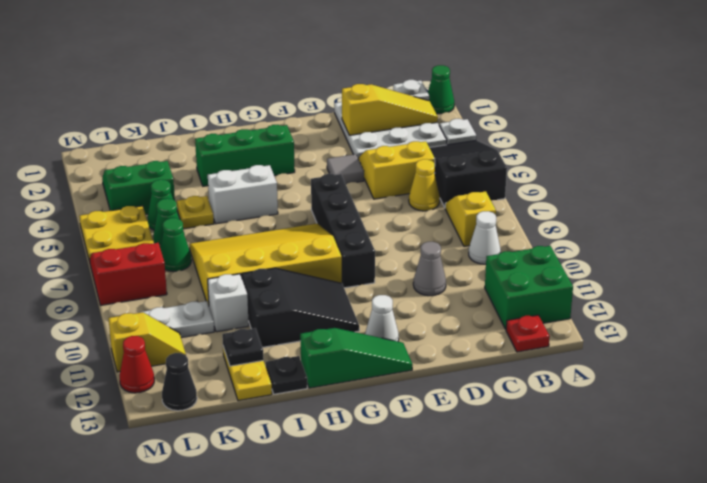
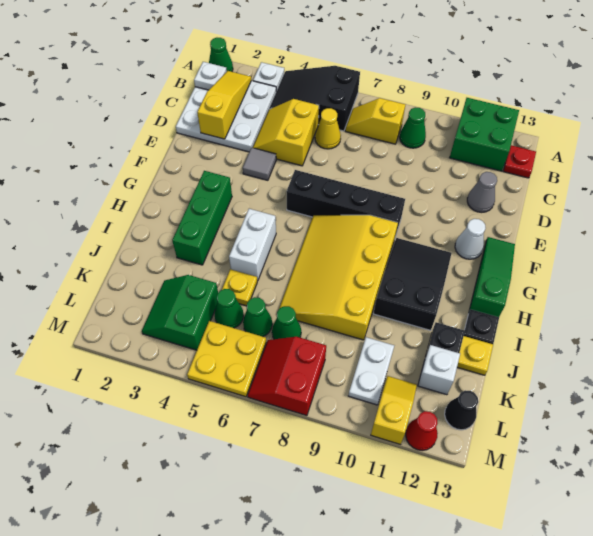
white 1x1 cone [469,211,501,264] -> green 1x1 cone [400,107,426,148]
grey 1x1 cone [413,242,446,296] -> grey 1x1 cone moved to [467,172,497,212]
white 1x1 brick [208,274,249,332] -> white 1x1 brick moved to [418,345,460,395]

